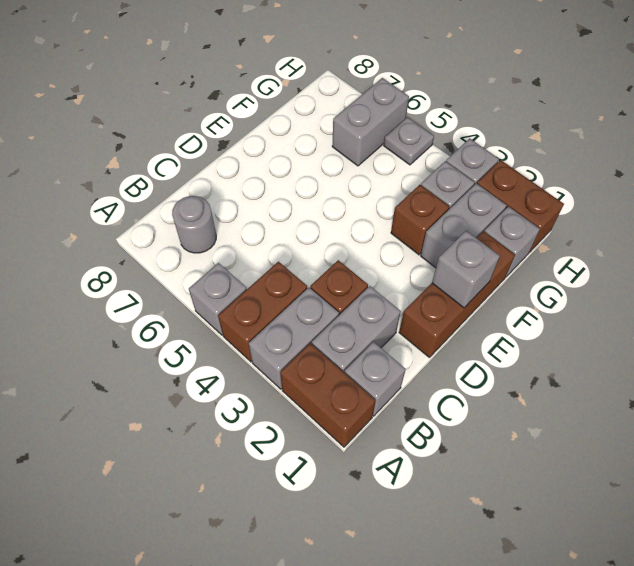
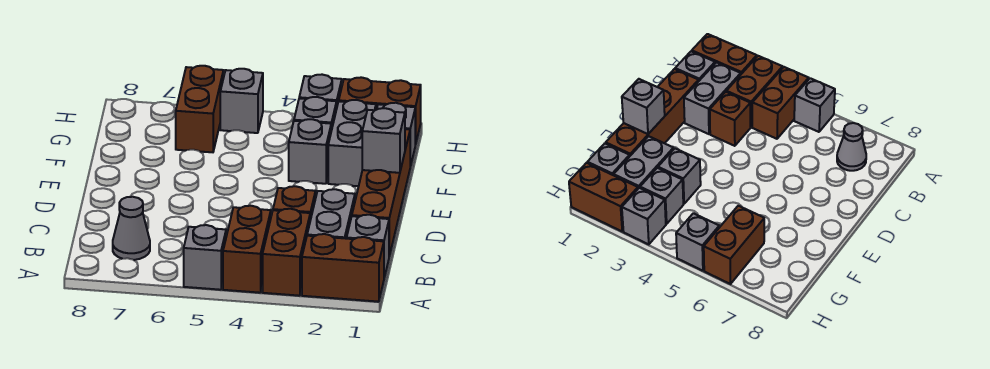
grey 1x2 brick [249,288,339,389] -> brown 1x2 brick [263,209,310,296]
grey 1x1 round brick [172,196,216,253] -> grey 1x1 cone [113,197,150,260]
brown 1x3 brick [399,232,515,358] -> brown 1x4 brick [352,129,410,256]
brown 1x1 brick [391,185,449,255] -> grey 1x1 brick [289,119,331,184]
grey 1x2 brick [332,78,409,166] -> brown 1x2 brick [176,66,224,152]
grey 1x1 plate [384,117,434,165] -> grey 1x1 brick [220,69,263,133]

